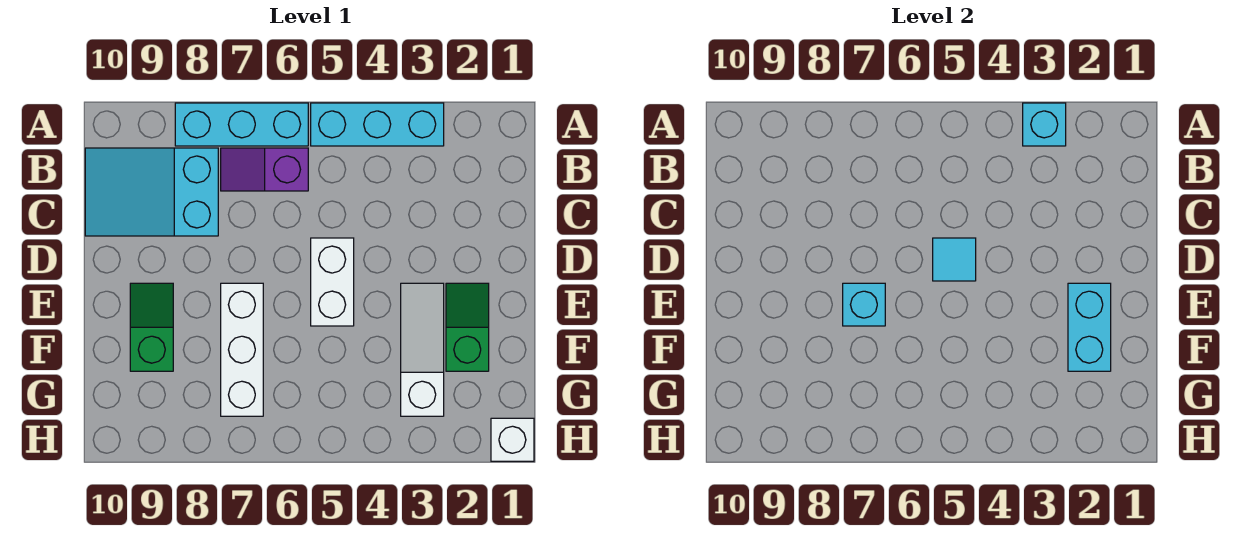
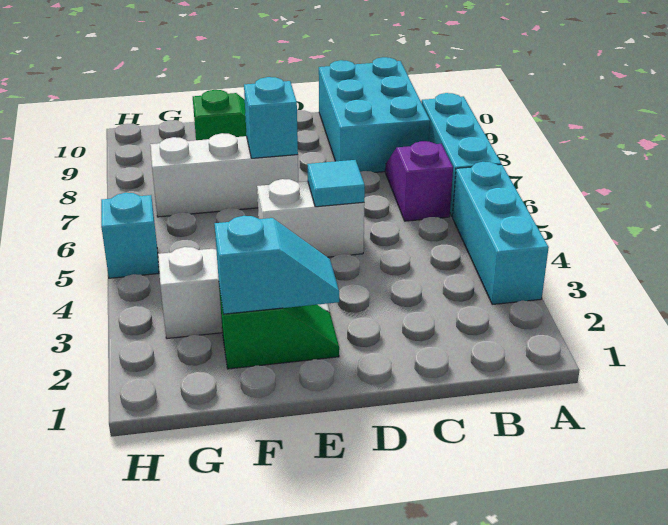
cyan 1x1 brick [1023,103,1066,146] -> cyan 1x1 brick moved to [101,193,159,278]
cyan 2x3 slope [85,148,218,236] -> cyan 2x3 brick [319,57,430,173]
cyan 1x2 brick [1068,283,1111,371] -> cyan 1x2 slope [215,216,339,314]
white 1x1 brick [491,418,534,461] -> none

